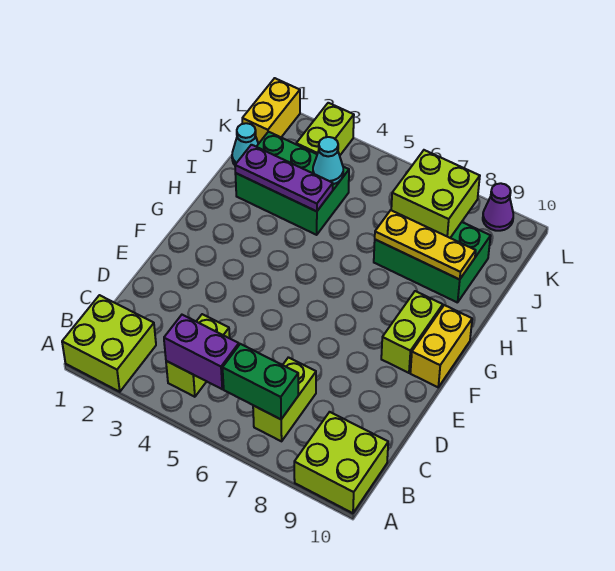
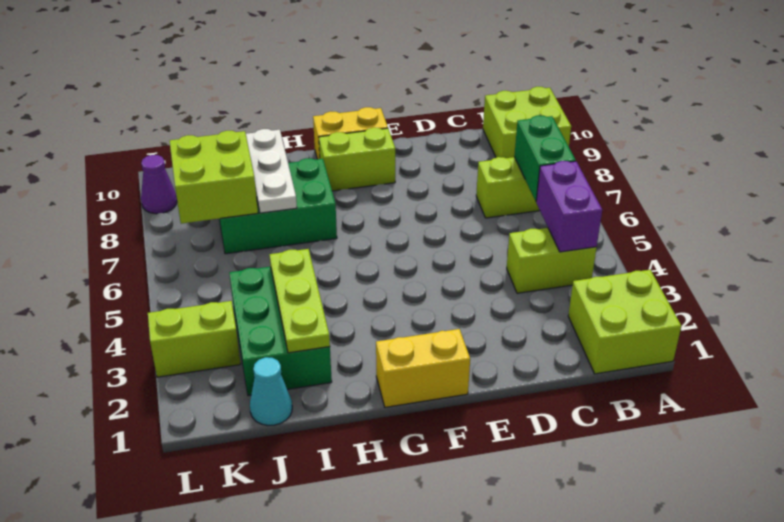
purple 1x3 plate [235,145,333,212] -> lime 1x3 plate [269,249,330,353]
green 2x3 brick [374,222,491,303] -> green 2x3 brick turned to [219,158,337,254]
yellow 1x3 plate [375,210,476,279] -> white 1x3 plate [246,129,297,213]
cyan 1x1 cone [313,137,343,184] -> none
yellow 1x2 brick [242,78,300,144] -> yellow 1x2 brick moved to [376,329,470,407]

